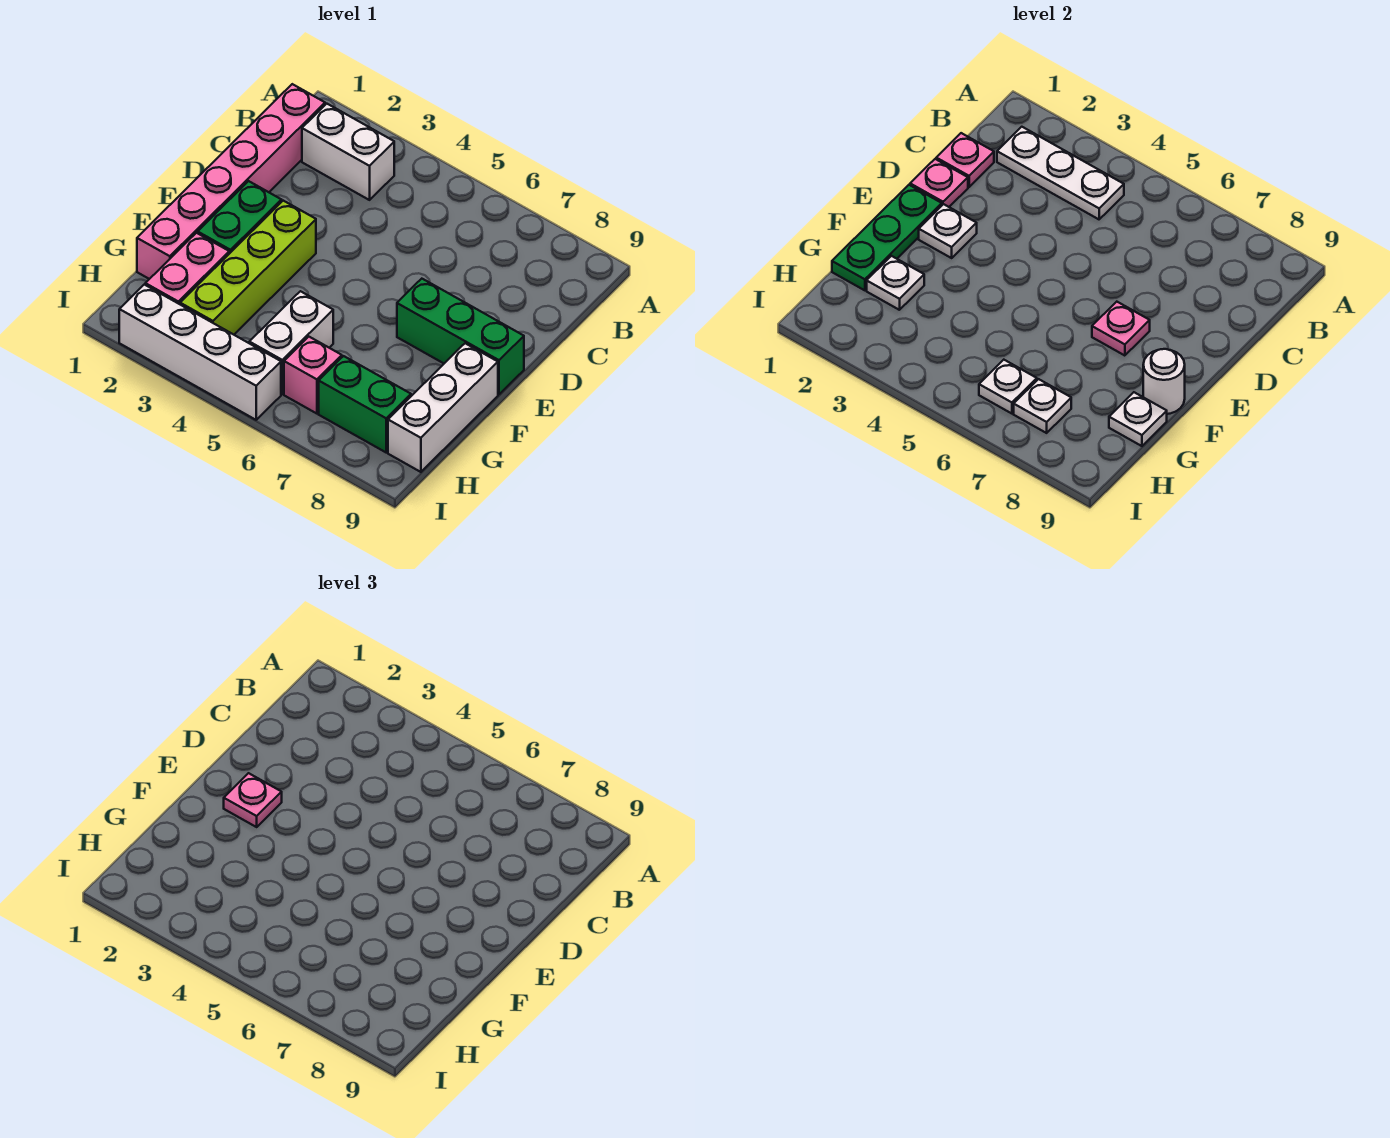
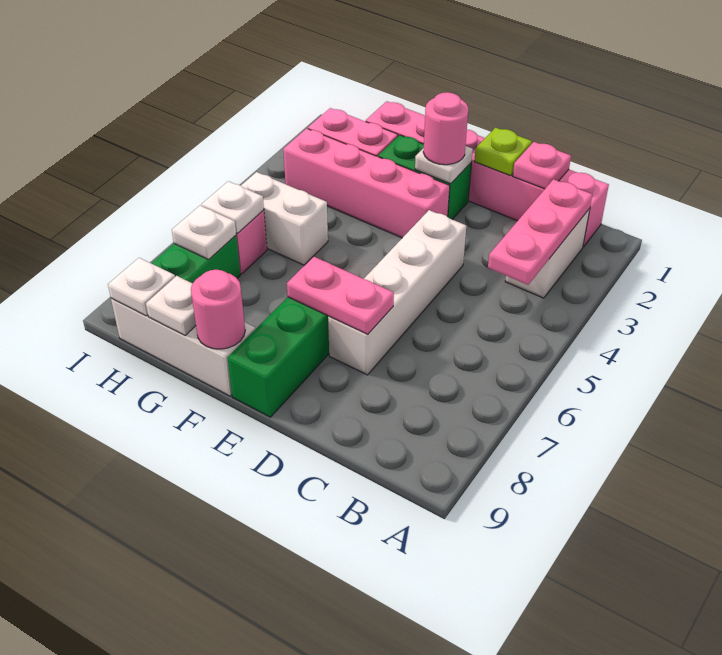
white 1x3 plate [997,127,1124,219] -> pink 1x3 plate [488,179,592,285]
pink 1x1 plate [910,159,968,207] -> lime 1x1 plate [474,128,532,176]
green 1x3 plate [832,185,942,290] -> none
pink 1x1 plate [224,773,282,827] -> pink 1x1 round brick [423,92,468,165]
lime 1x4 brick [180,201,316,335] -> pink 1x4 brick [283,129,450,238]
pink 1x1 plate [1092,302,1150,356] -> pink 1x2 plate [287,257,394,335]
white 1x1 round brick [1143,349,1185,414] -> pink 1x1 round brick [191,270,245,349]
white 1x1 plate [867,256,924,310] -> white 1x1 plate moved to [108,258,175,316]
white 1x4 brick [119,285,281,420] -> white 1x4 brick moved to [328,210,466,375]

